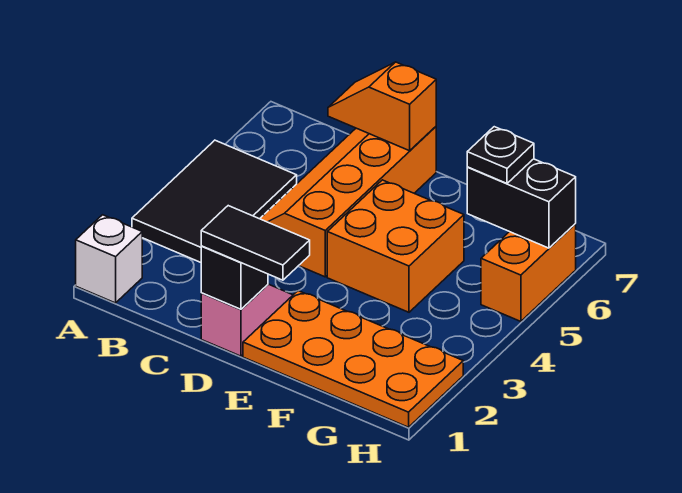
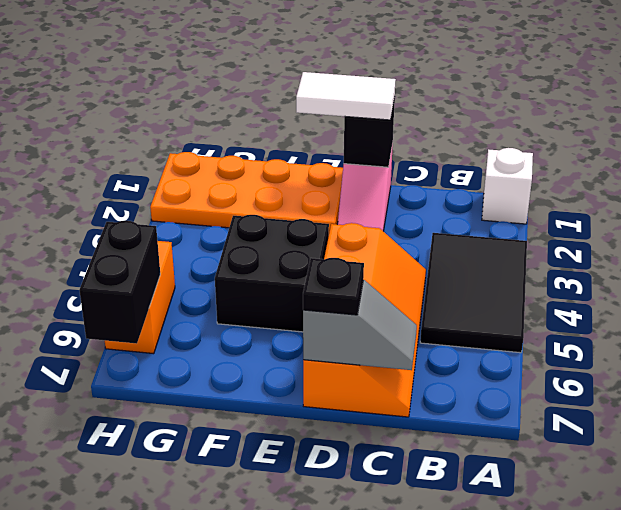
orange 1x2 slope [328,62,436,151] -> grey 1x2 slope [303,280,417,370]
black 1x2 tile [201,206,310,280] -> white 1x2 tile [296,72,396,120]
orange 2x2 brick [327,180,464,312] -> black 2x2 brick [215,215,329,332]
black 1x2 brick [467,159,576,248] -> black 1x2 brick turned to [79,221,160,344]
black 1x1 plate [467,127,534,183] -> black 1x1 plate moved to [303,258,364,315]

